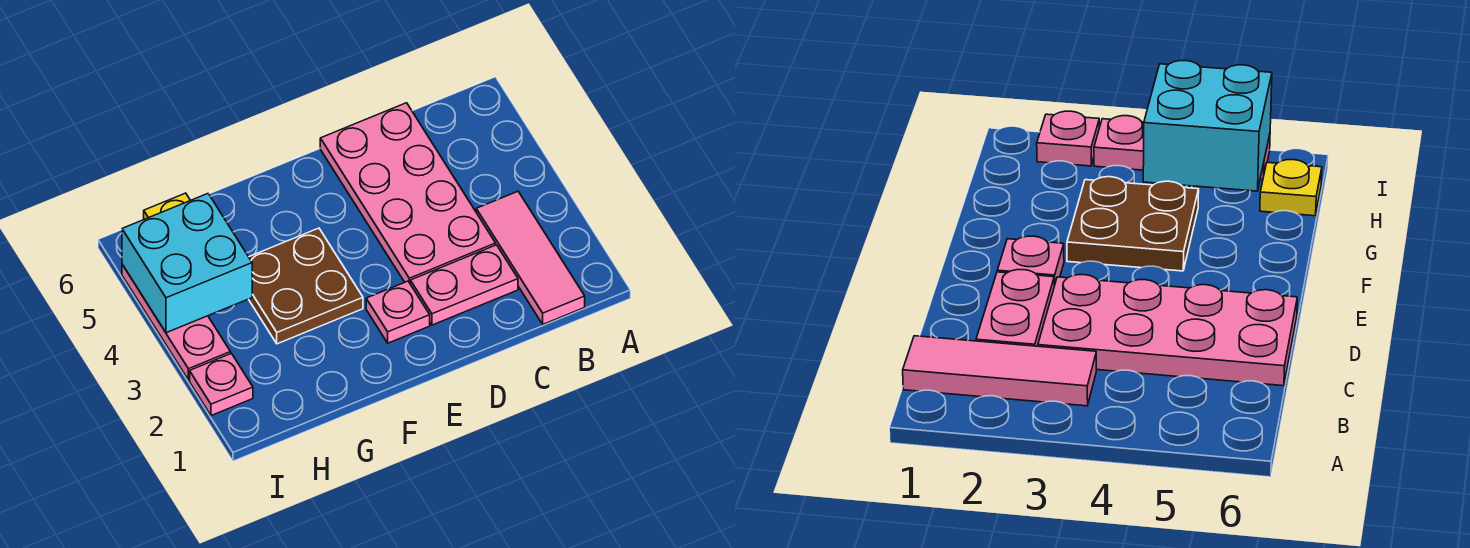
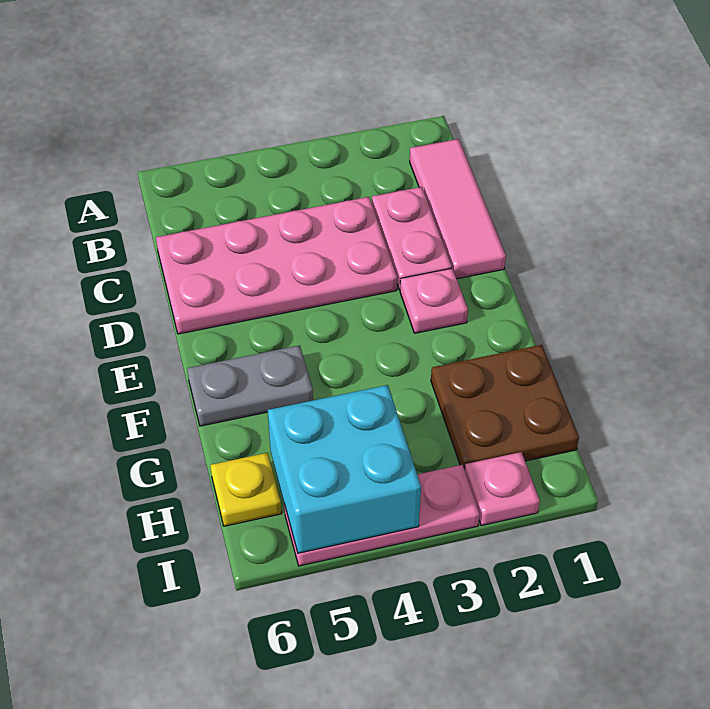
pink 1x3 tile [476,192,585,324] -> pink 1x3 tile turned to [410,139,506,279]
brown 2x2 plate [249,228,363,344] -> brown 2x2 plate moved to [431,345,579,470]
none -> grey 1x2 plate [187,345,313,426]

